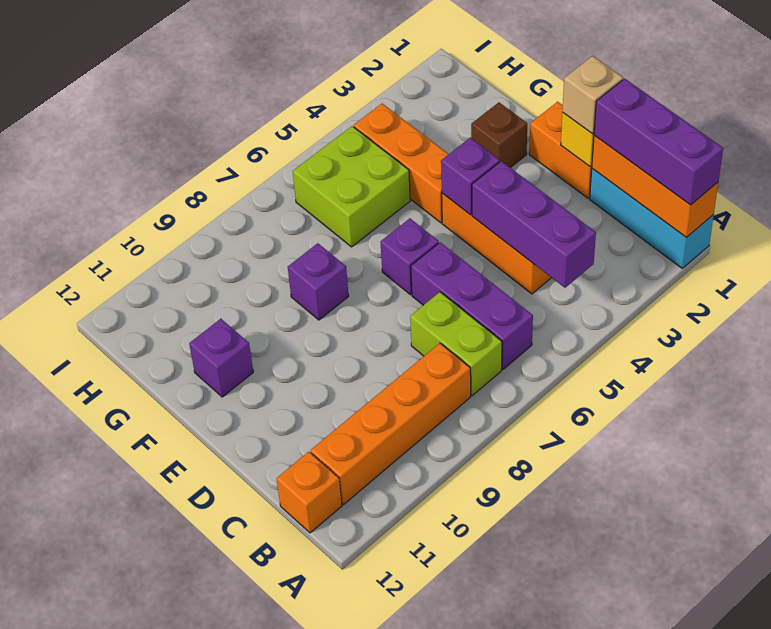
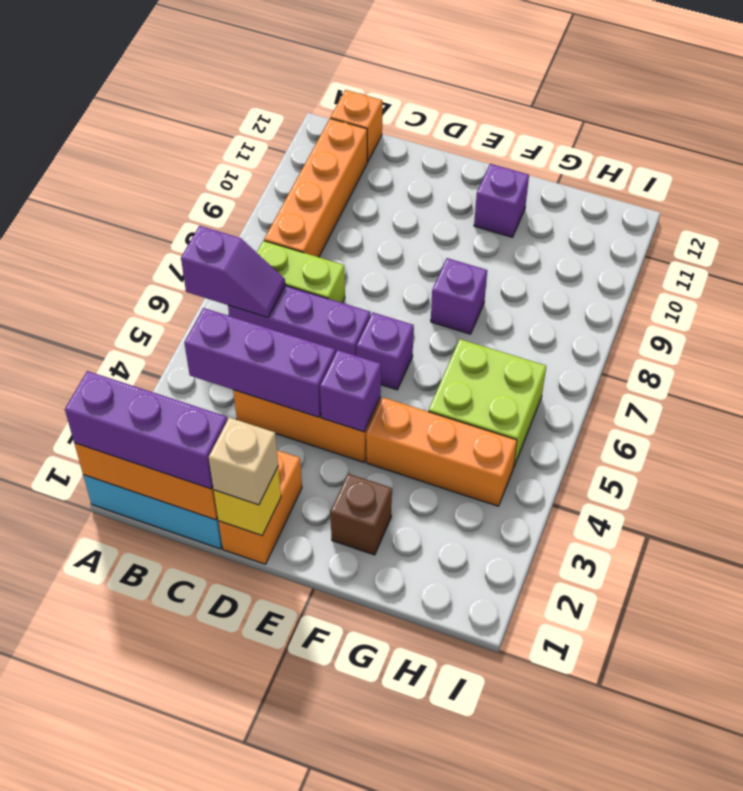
none -> purple 1x2 slope [181,226,285,317]
orange 1x2 brick [529,102,592,198] -> orange 1x2 brick turned to [219,450,302,564]

